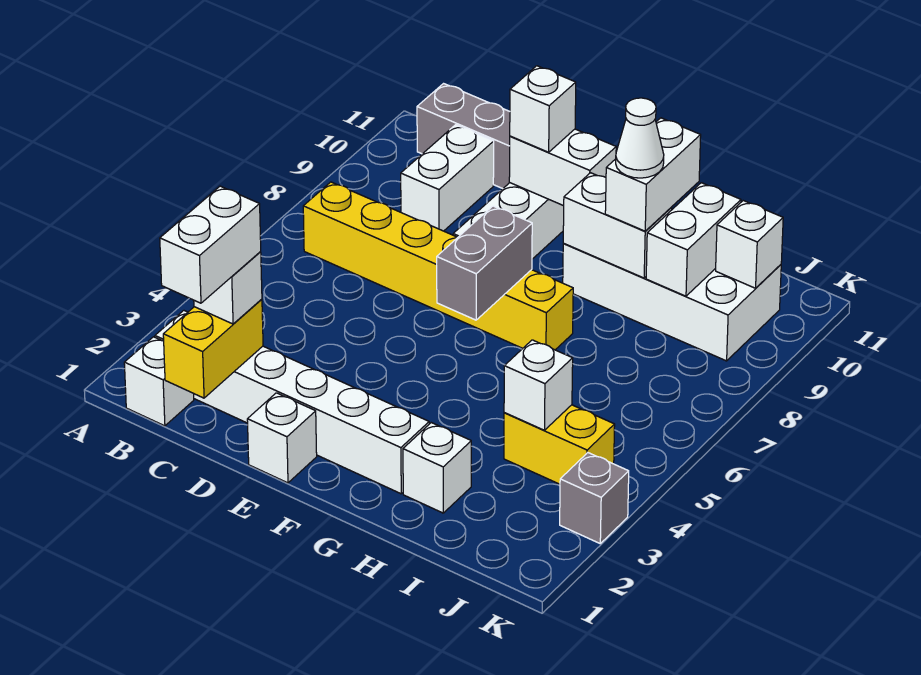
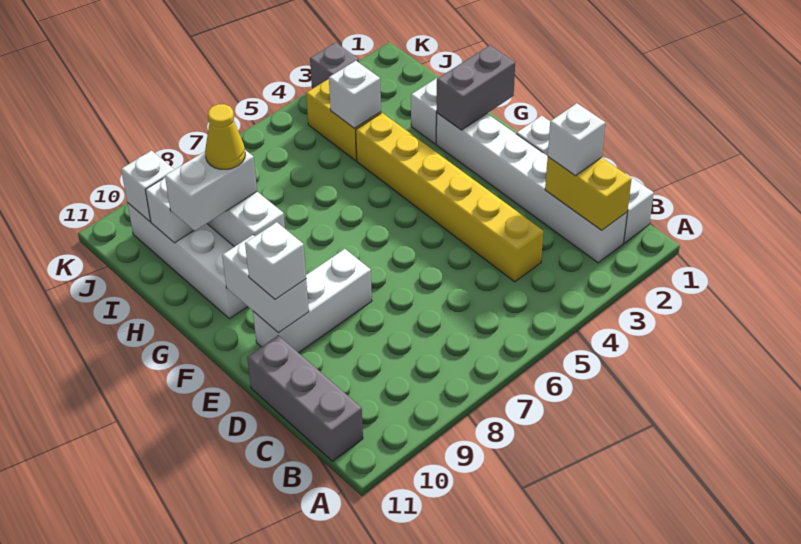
yellow 1x6 brick [303,182,573,350] -> yellow 1x6 brick moved to [356,113,543,282]
yellow 1x2 brick [163,299,263,398] -> yellow 1x2 brick turned to [545,157,632,230]
white 1x2 brick [160,186,261,303] -> none
white 1x2 brick [401,125,494,231] -> none
grey 1x2 brick [437,206,532,320] -> grey 1x2 brick moved to [437,45,515,130]
white 1x1 cone [616,98,664,178] -> yellow 1x1 cone [205,104,245,169]

